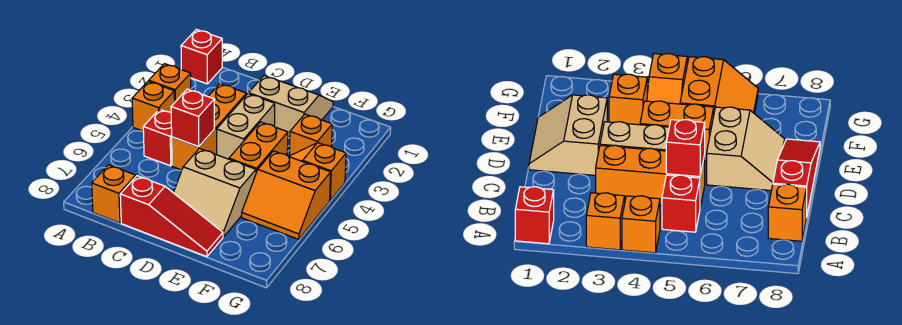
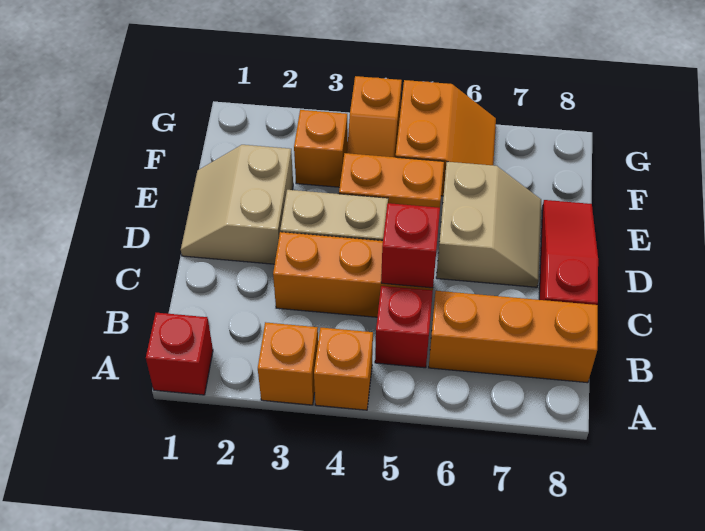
orange 1x1 brick [92,165,136,223] -> orange 1x3 brick [429,291,598,383]

